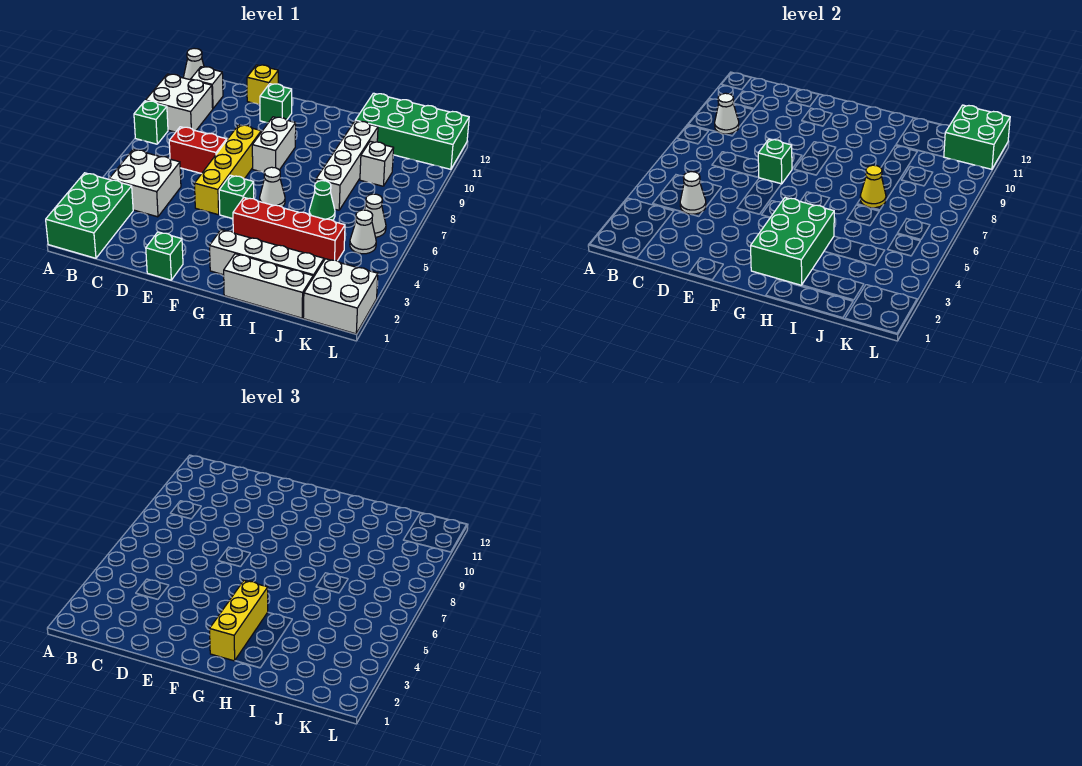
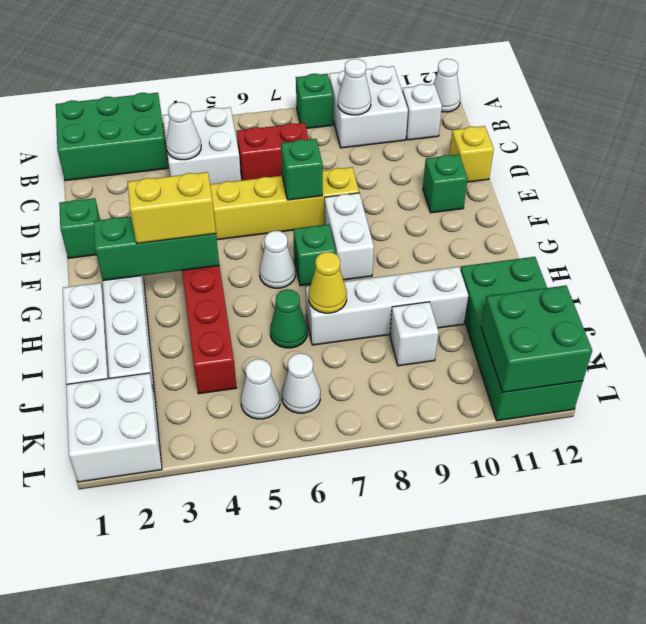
red 1x2 brick [169,127,227,174] -> red 1x2 brick turned to [237,123,309,180]
green 1x1 brick [219,175,254,219] -> green 1x1 brick moved to [293,224,336,286]
white 1x2 brick [252,117,296,173] -> white 1x2 brick turned to [325,193,374,280]
green 2x3 brick [751,198,834,285] -> green 1x3 brick [93,216,219,281]
yellow 1x3 brick [210,581,268,661] -> yellow 1x2 brick [127,172,216,243]

